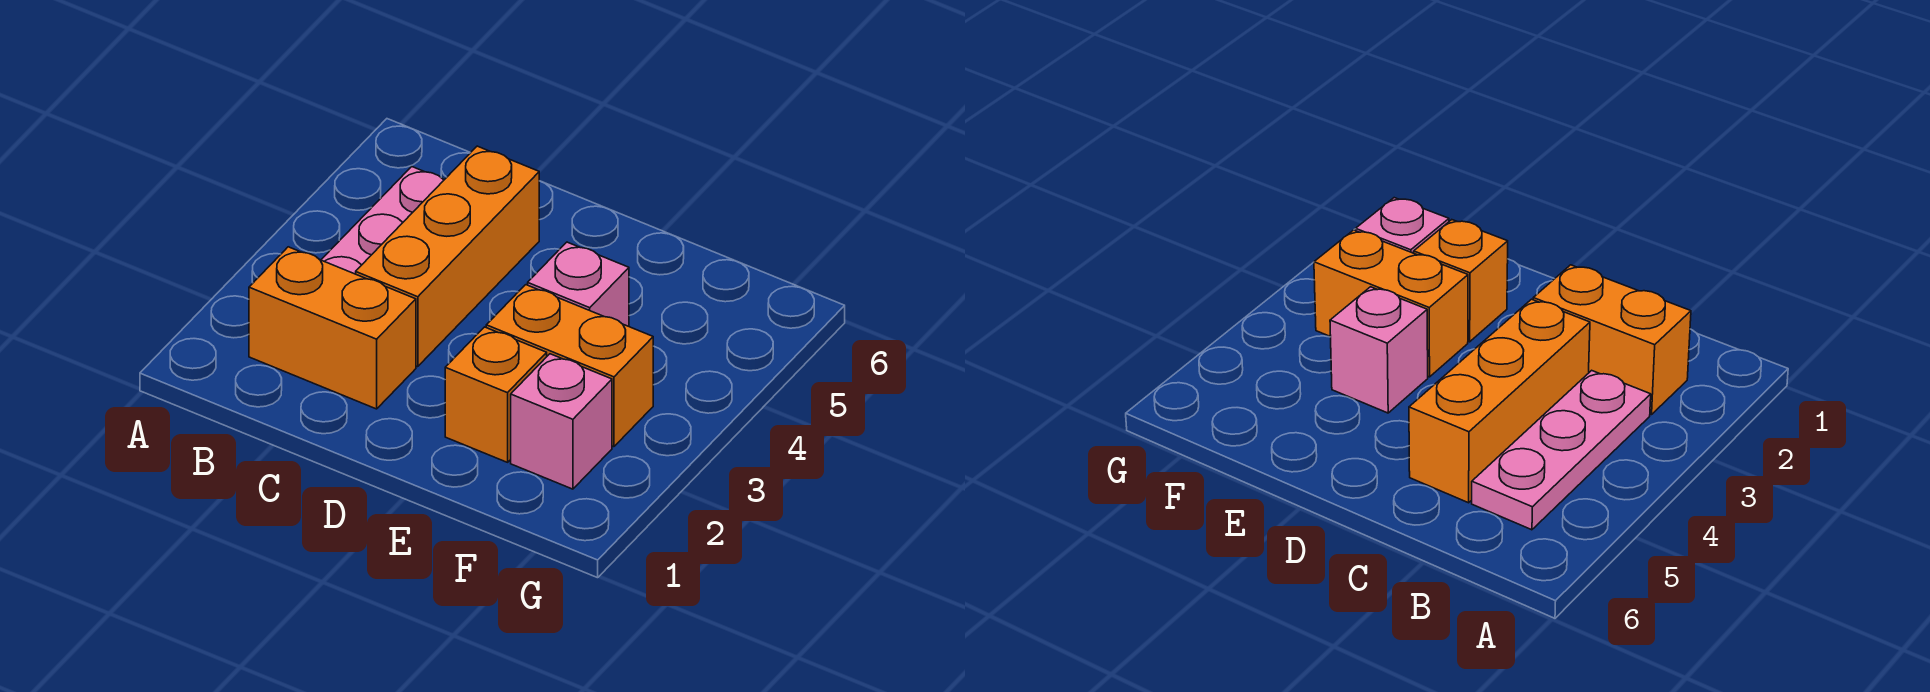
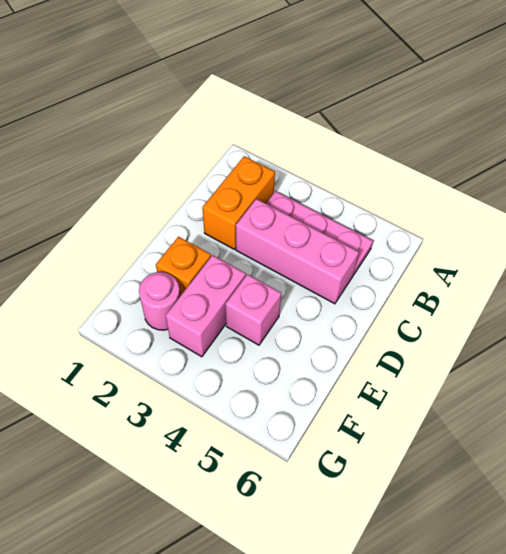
orange 1x3 brick [356,146,539,367] -> pink 1x3 brick [236,199,359,304]
orange 1x2 brick [486,285,653,447] -> pink 1x2 brick [166,255,246,357]
pink 1x1 brick [511,354,612,489] -> pink 1x1 round brick [139,272,180,330]

